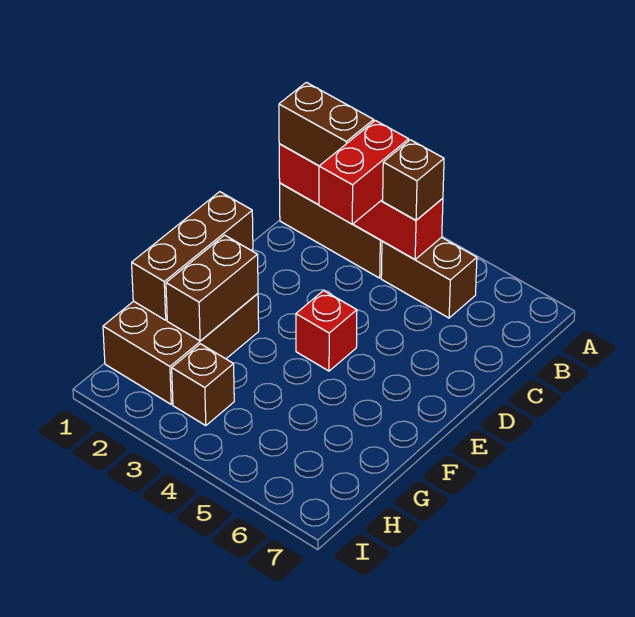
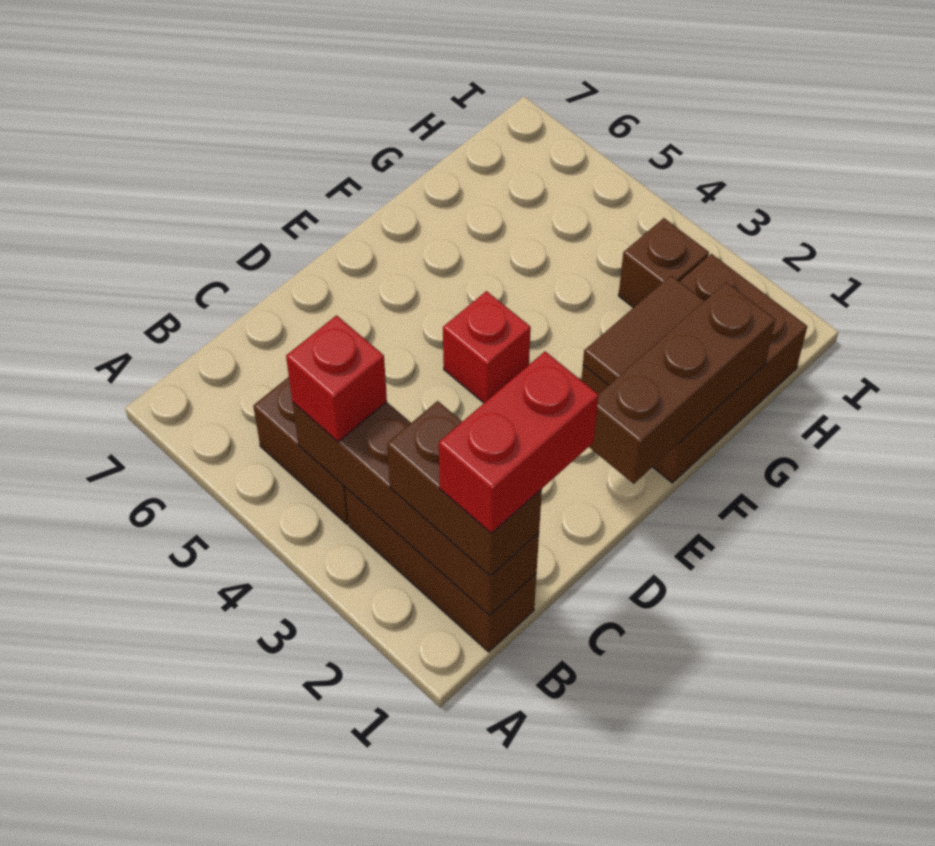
red 1x4 brick [279,144,443,259] -> brown 1x4 brick [293,402,539,616]
red 1x2 brick [319,120,409,224] -> red 1x2 brick moved to [439,352,599,533]
brown 1x1 brick [383,140,444,220] -> red 1x1 brick [286,315,387,442]
brown 1x2 brick [166,235,258,341] -> brown 1x2 tile [583,276,704,385]

